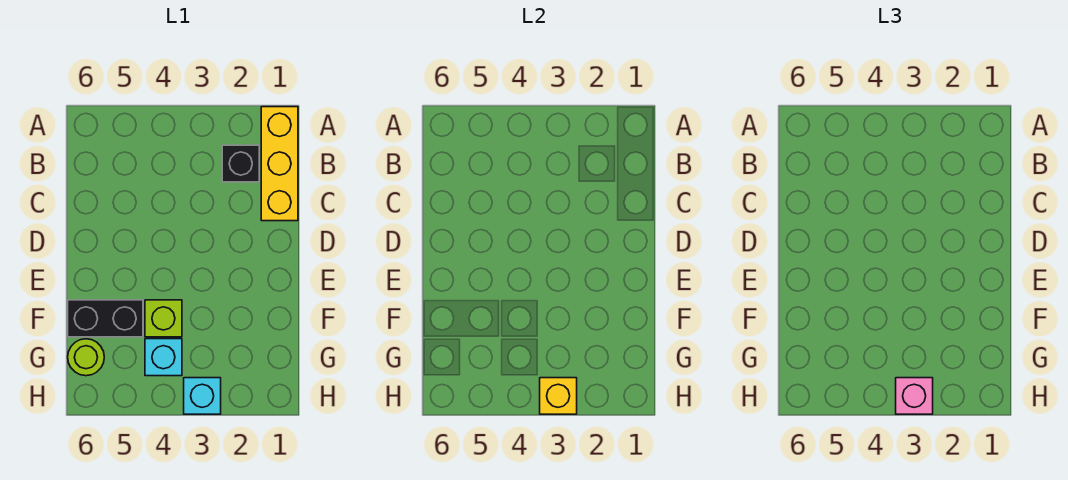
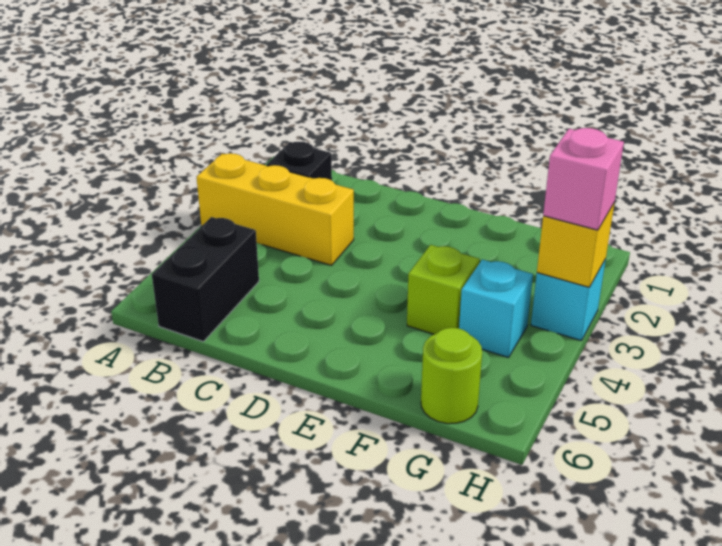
yellow 1x3 brick [261,107,298,221] -> yellow 1x3 brick moved to [197,153,354,265]
black 1x2 brick [68,300,143,337] -> black 1x2 brick moved to [152,217,259,342]

